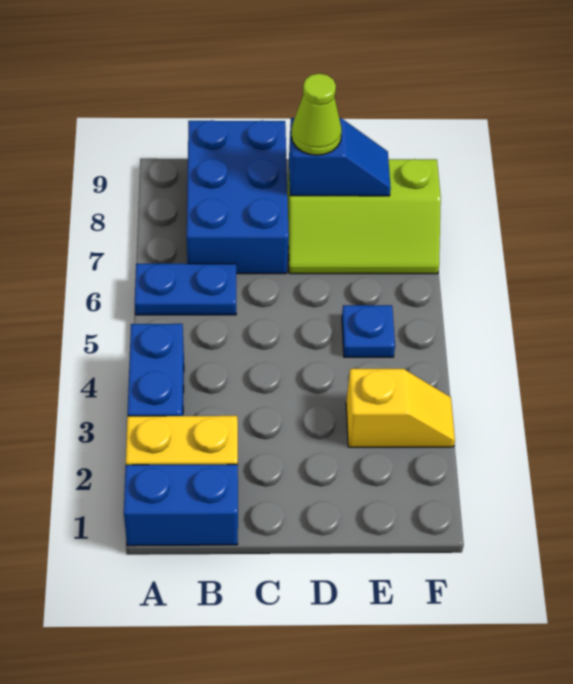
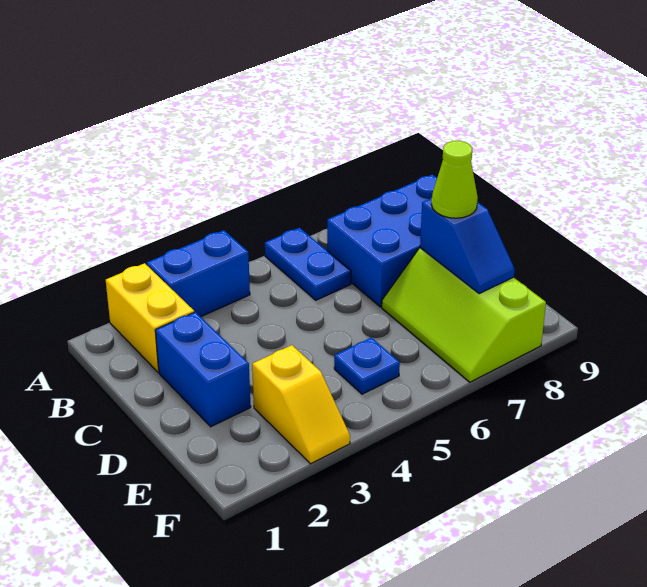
blue 1x2 brick [124,464,238,546] -> blue 1x2 brick moved to [155,312,251,427]

